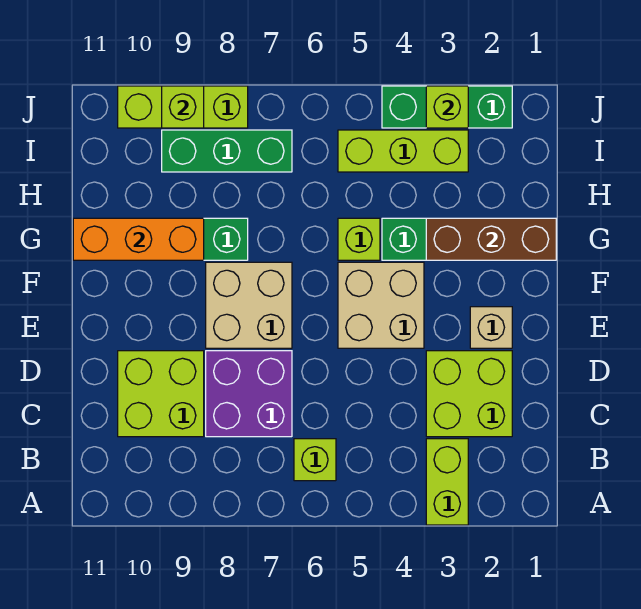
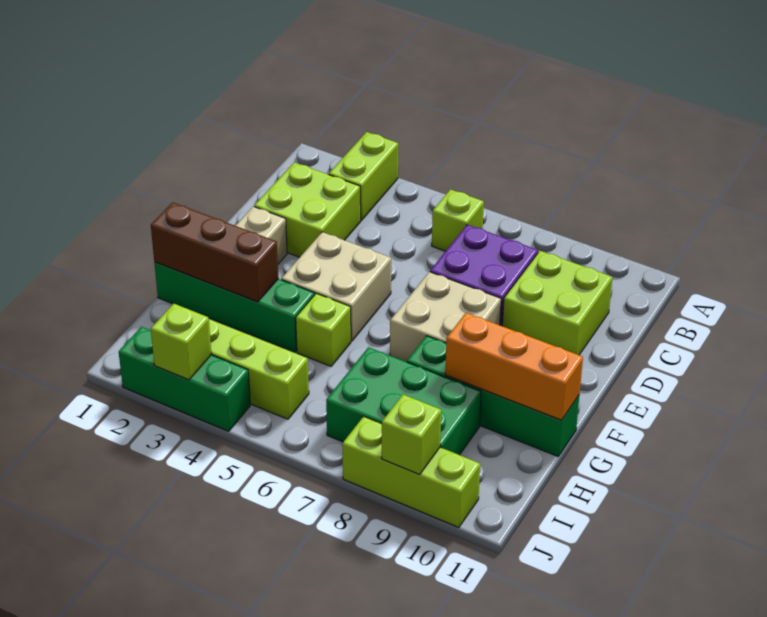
green 1x3 brick [162,130,292,172] -> green 2x3 brick [326,347,481,455]

